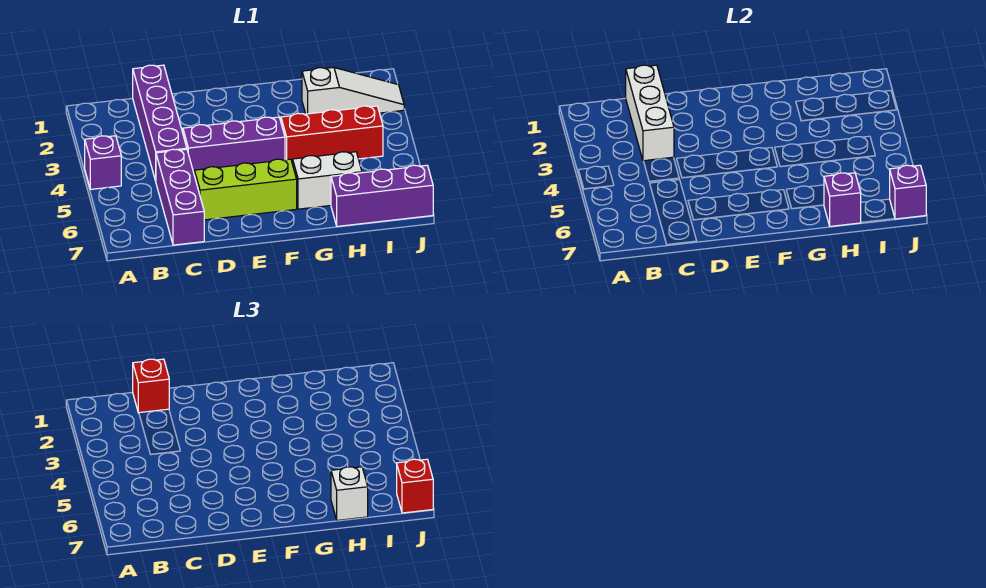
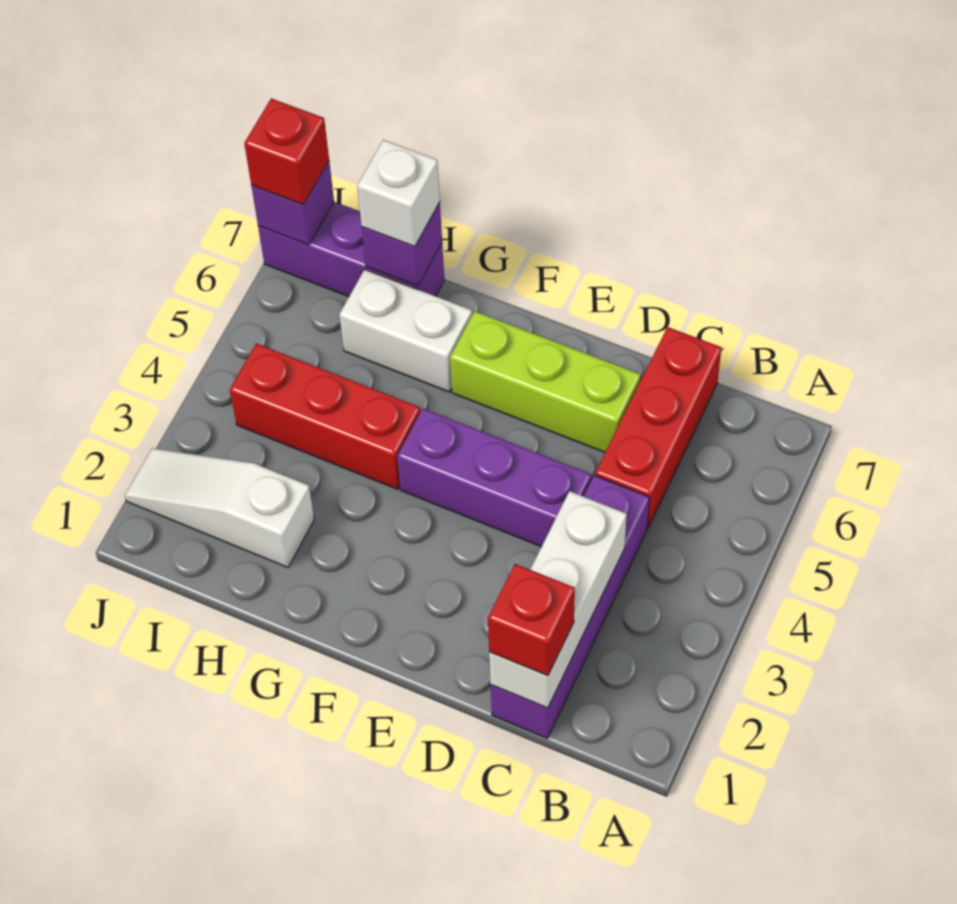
purple 1x1 brick [85,136,121,189] -> none
purple 1x3 brick [156,149,204,245] -> red 1x3 brick [595,327,721,528]

